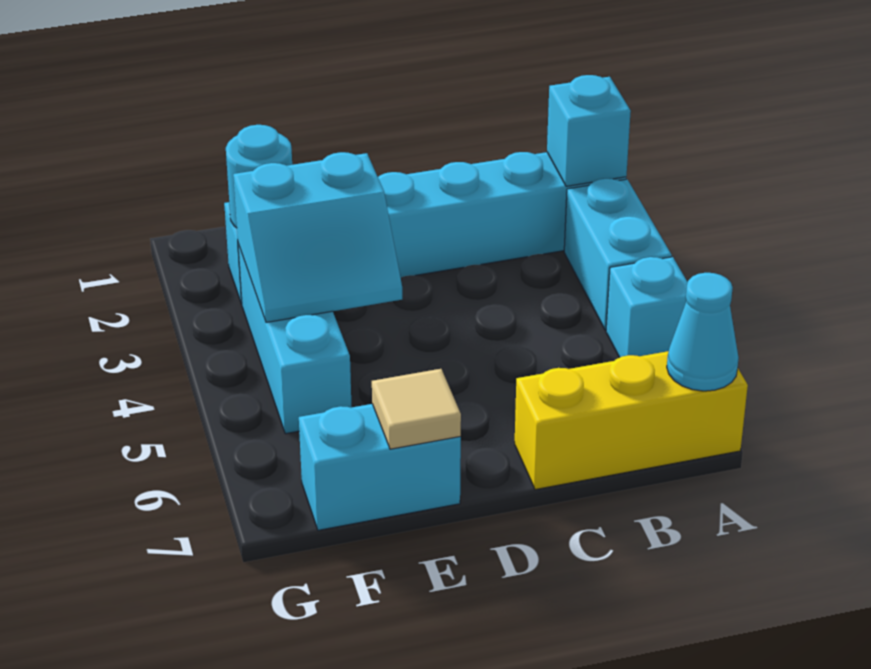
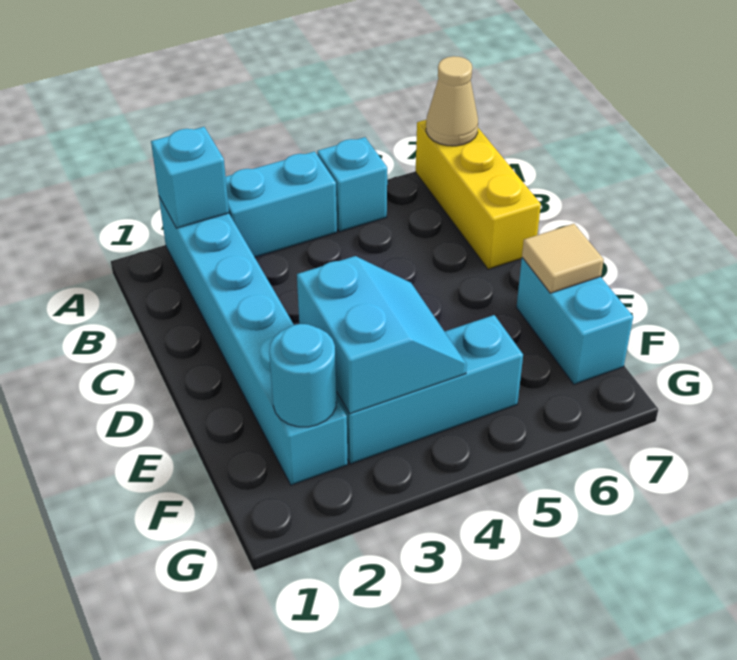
cyan 1x1 cone [667,273,739,391] -> tan 1x1 cone [426,56,478,146]

